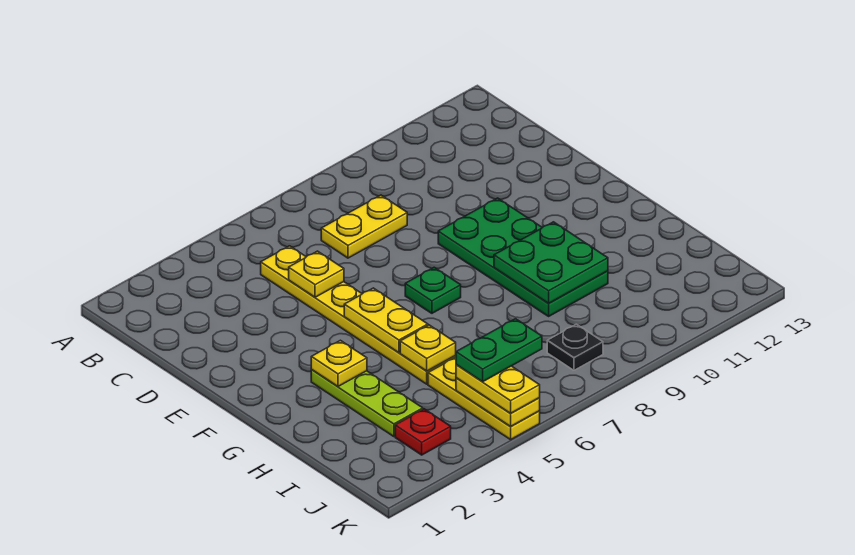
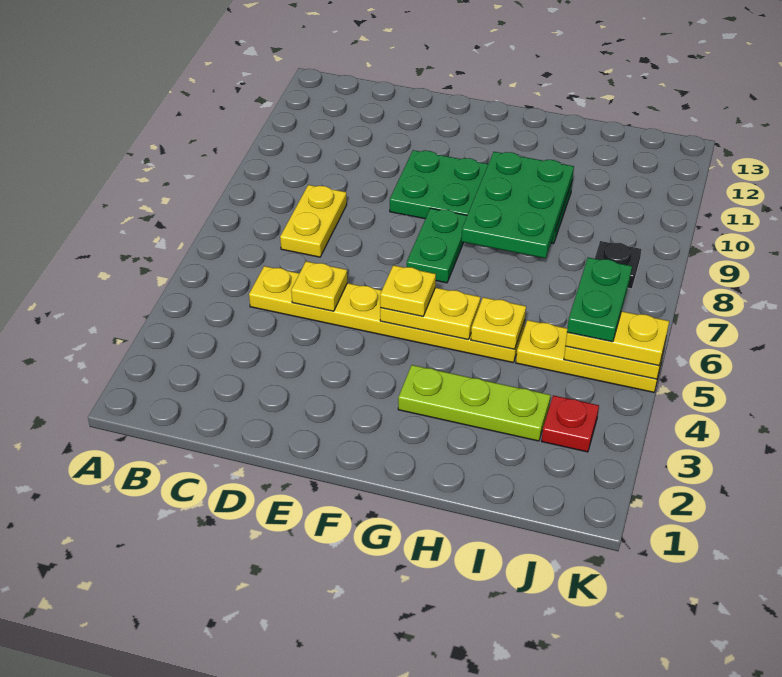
green 1x1 plate [405,267,461,313] -> green 1x2 plate [407,208,467,283]
yellow 1x1 plate [311,340,367,387] -> yellow 1x1 plate moved to [380,265,436,316]
green 2x2 plate [494,222,608,303] -> green 2x3 plate [461,152,574,258]

